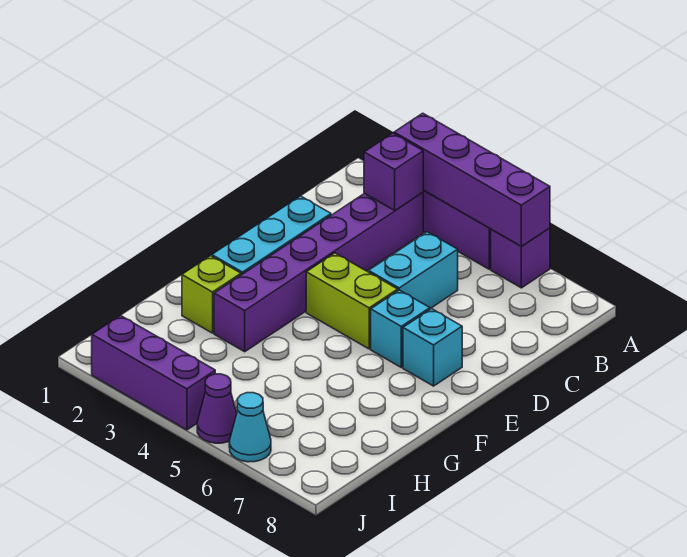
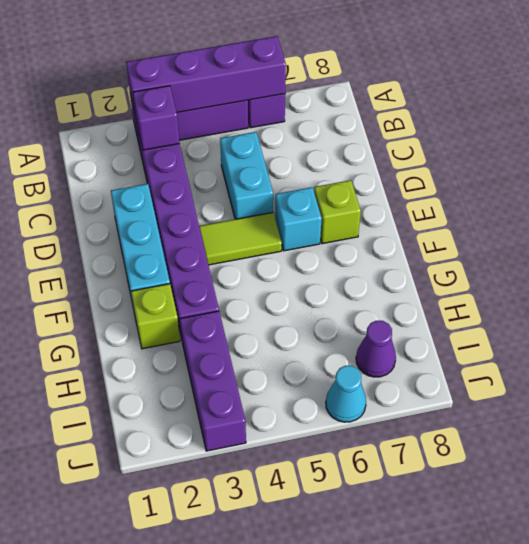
lime 1x2 brick [306,253,398,349] -> lime 1x2 tile [199,212,282,265]
cyan 1x1 brick [403,309,462,386] -> lime 1x1 brick [314,180,361,244]
purple 1x3 brick [92,315,215,430] -> purple 1x3 brick turned to [180,311,246,451]
purple 1x1 cone [197,374,237,443] -> purple 1x1 cone moved to [356,321,396,377]

